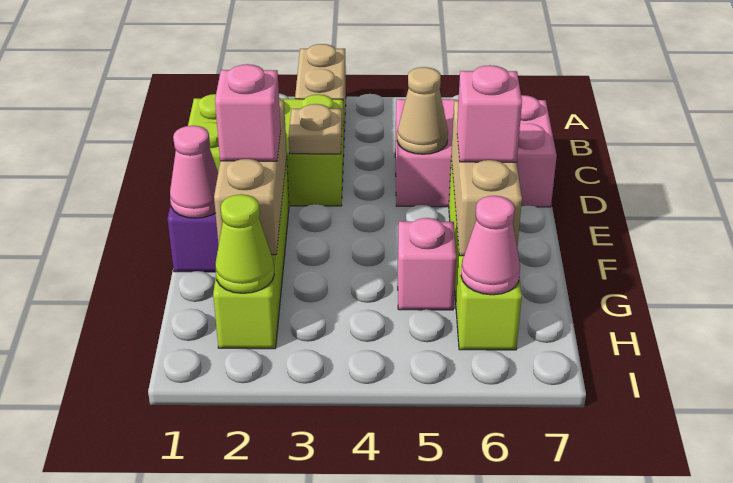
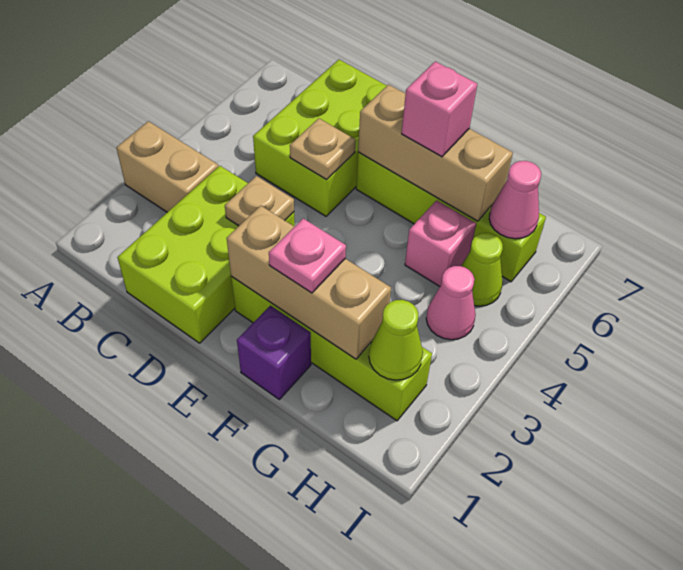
pink 2x3 brick [395,95,557,207] -> lime 2x3 brick [253,60,387,216]
tan 1x1 cone [397,67,448,154] -> tan 1x1 plate [290,118,355,180]
pink 1x1 cone [170,126,218,218] -> pink 1x1 cone moved to [426,266,475,340]
pink 1x1 brick [215,64,281,161] -> pink 1x1 plate [269,219,346,293]
none -> lime 1x1 cone [462,233,503,306]

